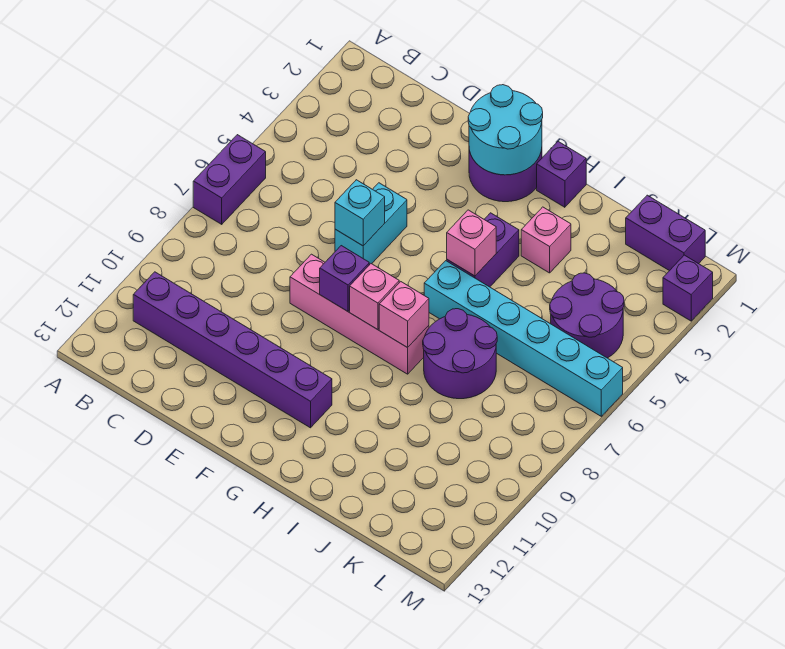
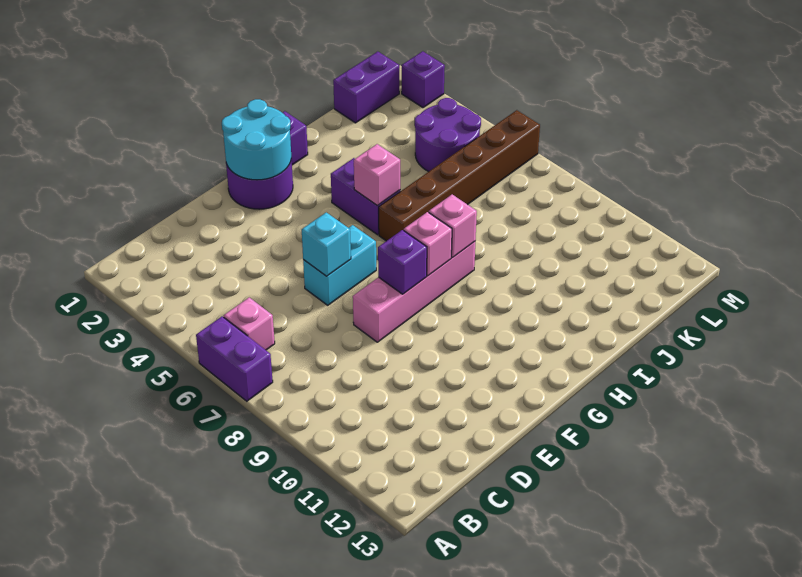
purple 1x6 brick [133,272,332,428] -> none
cyan 1x2 brick [335,183,407,265] -> cyan 1x2 brick turned to [303,225,376,305]
cyan 1x6 brick [424,261,623,416] -> brown 1x6 brick [379,110,540,241]
pink 1x1 brick [521,207,571,273] -> pink 1x1 brick moved to [224,297,275,350]
purple 2x2 round brick [423,309,497,399] -> none

